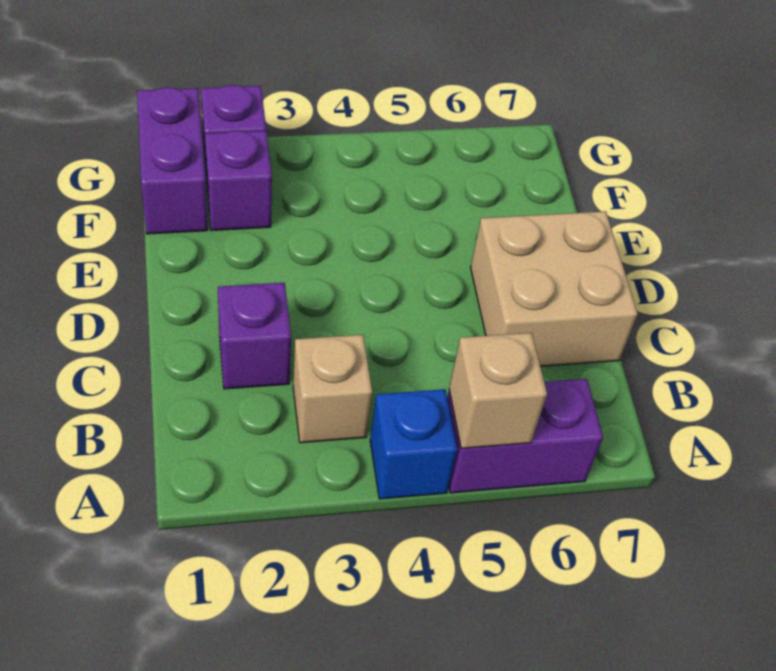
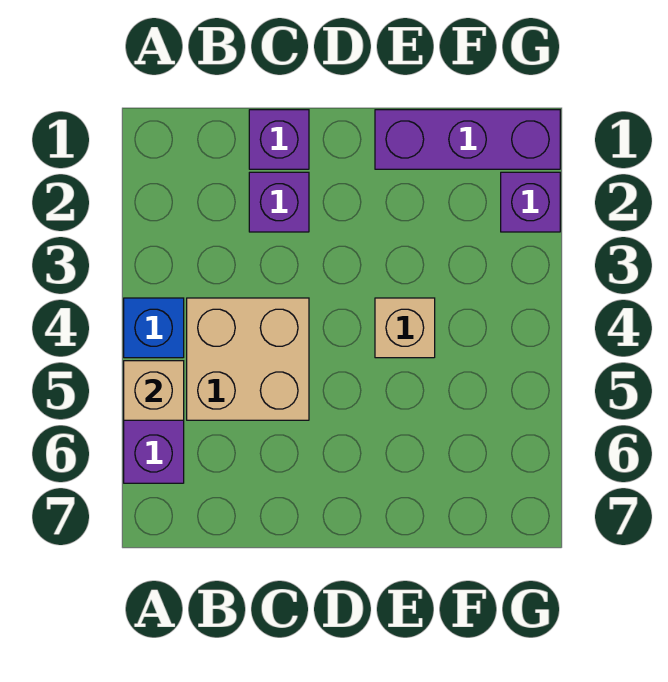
tan 1x1 brick [293,335,372,443] -> tan 1x1 brick moved to [375,298,435,358]
tan 2x2 brick [471,211,638,366] -> tan 2x2 brick moved to [187,298,309,420]
purple 1x2 brick [137,87,208,234] -> purple 1x3 brick [375,110,560,169]
purple 1x1 brick [205,131,272,230] -> purple 1x1 brick moved to [249,110,309,169]

